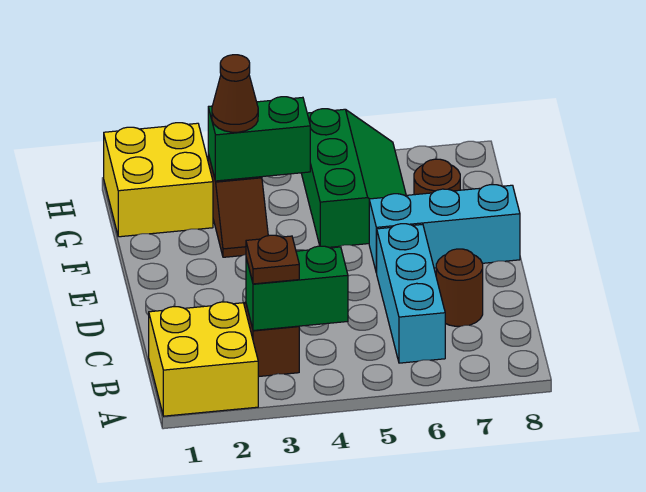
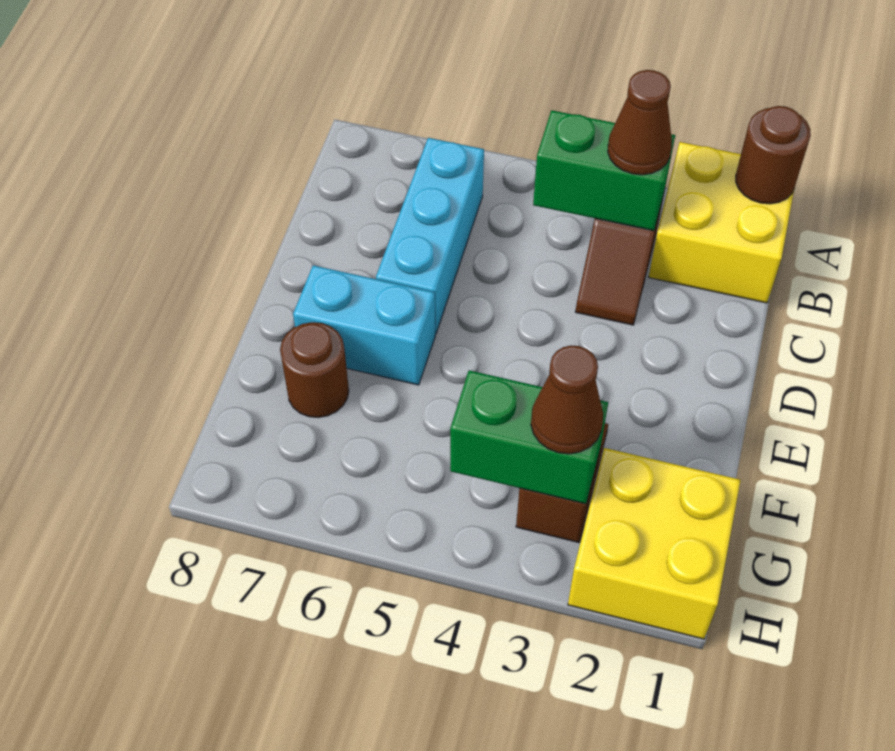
brown 1x1 plate [246,235,299,284] -> brown 1x1 cone [608,70,672,175]
brown 1x1 round brick [436,249,483,326] -> brown 1x1 round brick moved to [736,106,811,204]
cyan 1x3 brick [369,185,520,273] -> cyan 1x2 brick [293,265,435,385]
green 2x3 slope [301,109,406,247] -> none

